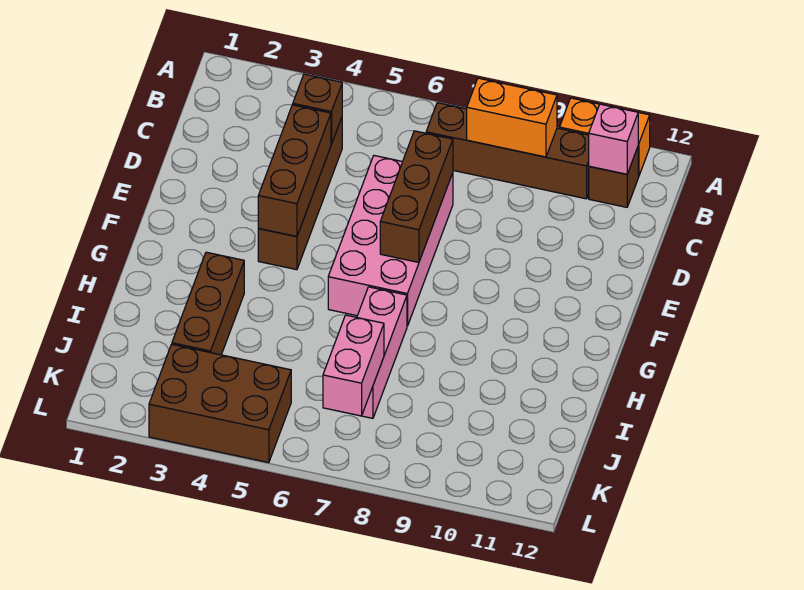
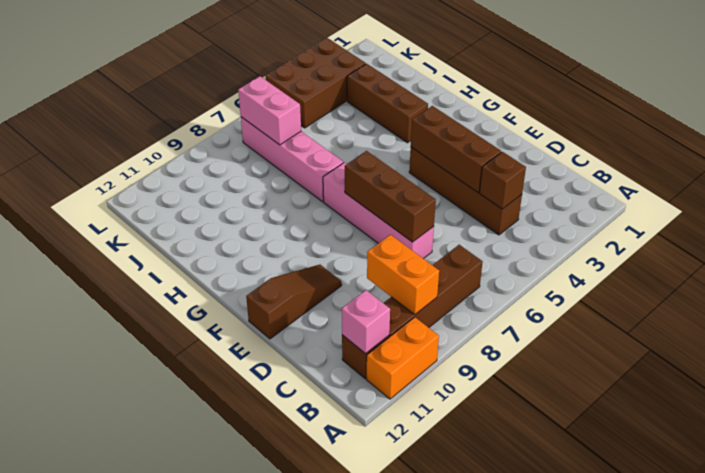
orange 1x2 brick [467,78,557,157] -> orange 1x2 brick turned to [367,235,439,314]
pink 2x4 brick [328,156,453,326] -> pink 1x4 brick [323,162,434,259]
none -> brown 1x3 slope [246,265,342,339]
pink 1x3 brick [357,287,407,418] -> pink 1x4 brick [241,117,343,202]

